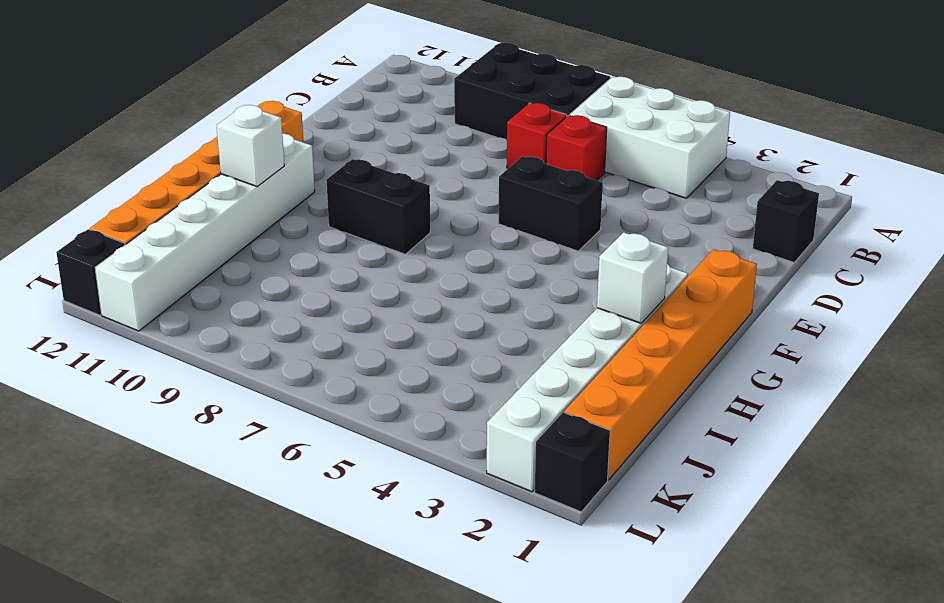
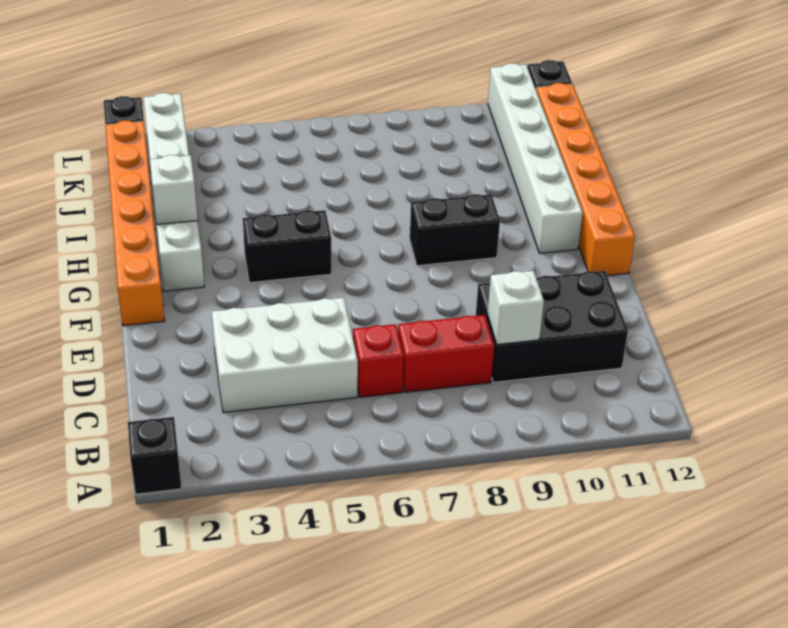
white 2x3 brick [570,77,730,198] -> white 2x3 brick moved to [212,298,358,413]
black 2x3 brick [454,43,610,139] -> black 2x3 brick moved to [476,271,628,382]
black 1x1 brick [753,180,819,263] -> black 1x1 brick moved to [128,417,182,494]
red 1x1 brick [507,103,567,168] -> red 1x2 brick [398,315,494,392]
black 1x2 brick [498,156,603,251] -> black 1x2 brick moved to [243,210,331,283]
white 1x1 brick [217,105,284,186] -> white 1x1 brick moved to [487,271,544,345]

